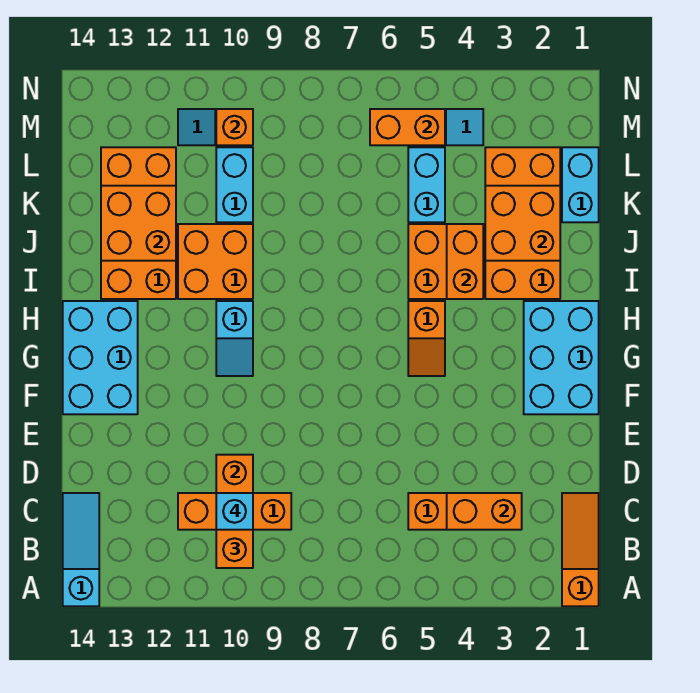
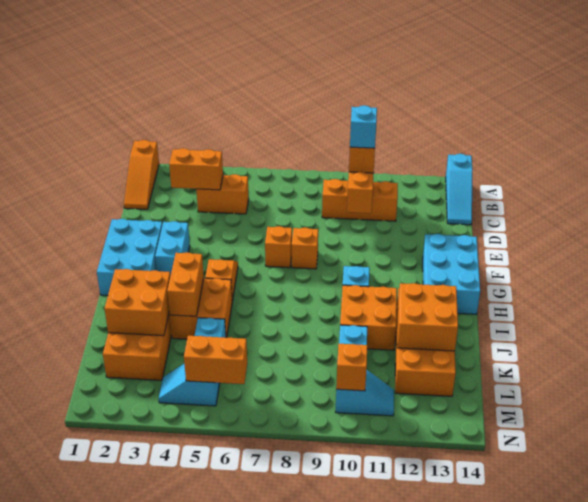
none -> orange 1x1 brick [265,226,292,268]
none -> orange 1x1 brick [292,227,318,269]
cyan 1x2 brick [562,147,599,222] -> cyan 1x2 brick moved to [155,221,190,276]

